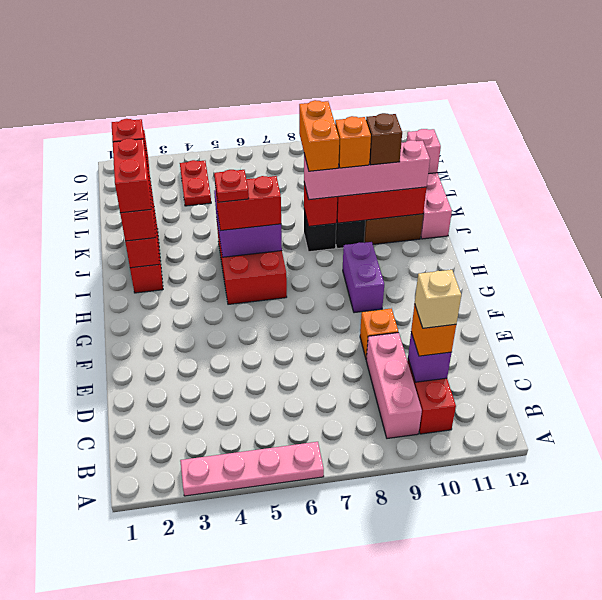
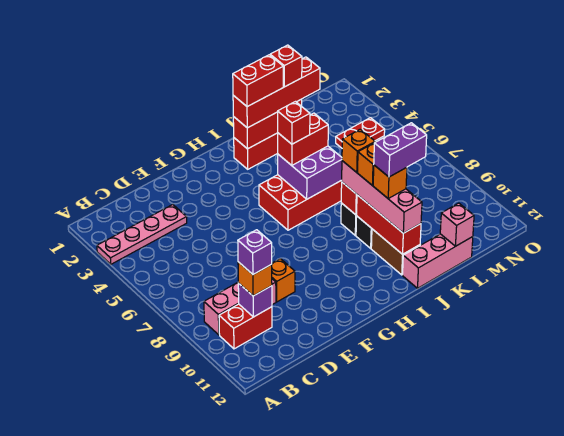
pink 1x4 plate [180,442,324,496] -> pink 1x4 plate turned to [97,205,187,264]
tan 1x1 brick [415,270,461,328] -> purple 1x1 brick [238,230,272,274]
purple 1x2 brick [343,242,384,313] -> purple 1x2 brick moved to [374,123,427,177]
red 1x2 brick [215,176,281,231] -> red 1x2 brick turned to [278,113,328,165]
red 1x1 plate [214,170,249,202] -> red 1x1 brick [278,102,310,144]
orange 1x2 brick [299,100,339,171] -> orange 1x1 brick [342,129,375,172]
brown 1x1 brick [366,113,402,165] -> orange 1x1 brick [373,165,407,198]

